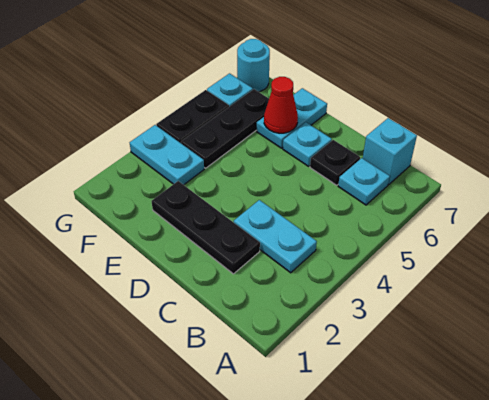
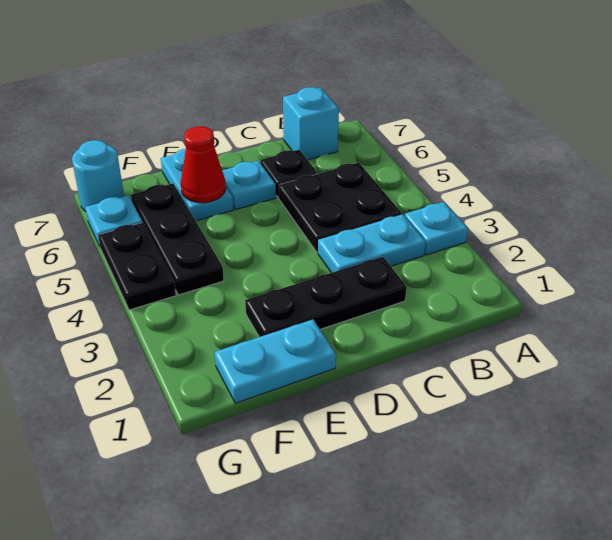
none -> black 2x2 plate [279,163,402,253]
cyan 1x1 plate [338,158,390,205] -> cyan 1x1 plate moved to [405,202,468,255]
cyan 1x2 plate [130,125,204,185] -> cyan 1x2 plate moved to [215,320,336,403]

